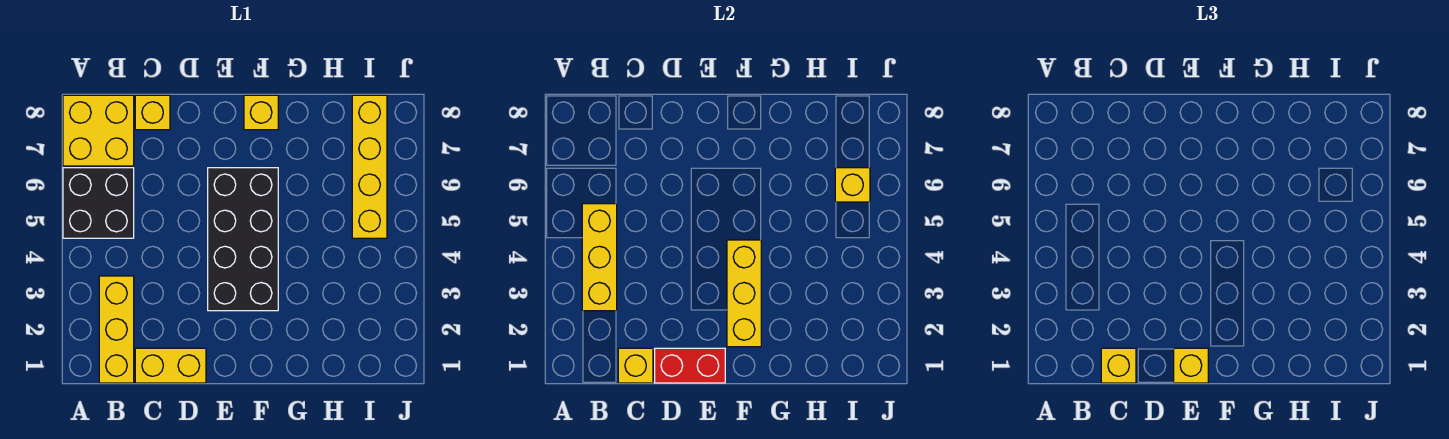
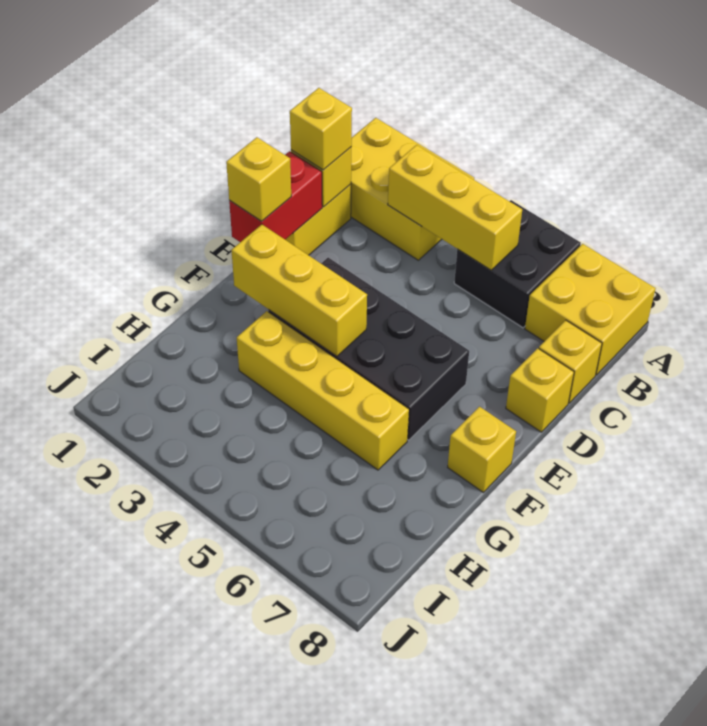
yellow 1x3 brick [99,276,134,383] -> yellow 2x3 brick [351,118,474,260]
yellow 1x4 brick [352,95,387,238] -> yellow 1x4 brick moved to [237,311,409,470]
yellow 1x1 brick [835,168,870,202] -> yellow 1x1 brick moved to [506,348,574,432]

